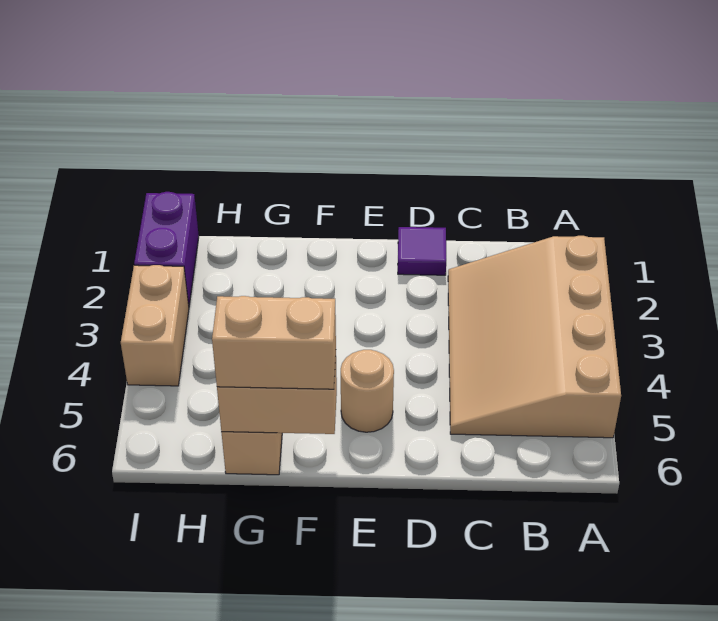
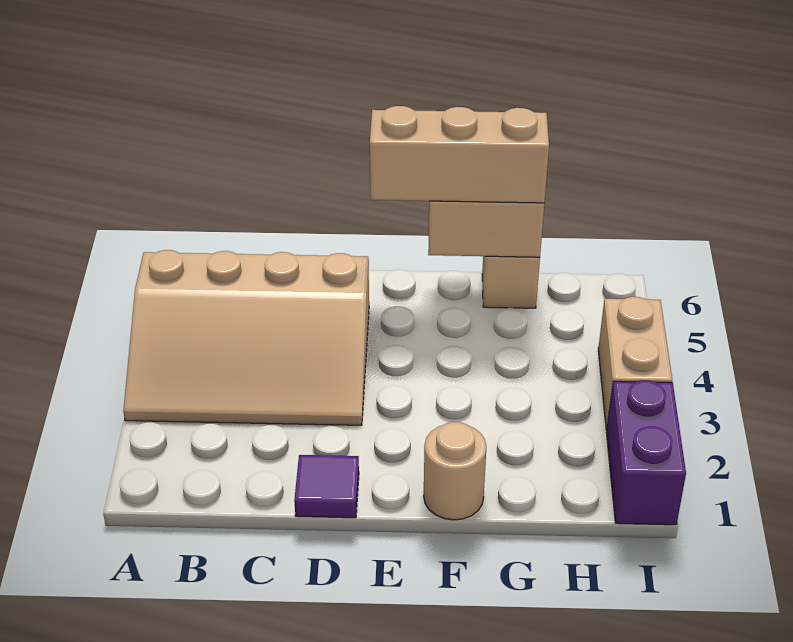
tan 3x4 slope [448,236,621,438] -> tan 3x4 slope turned to [123,250,369,425]
tan 1x1 round brick [341,350,394,432] -> tan 1x1 round brick moved to [424,422,487,520]
tan 1x2 brick [212,296,336,389] -> tan 1x3 brick [370,106,549,203]

